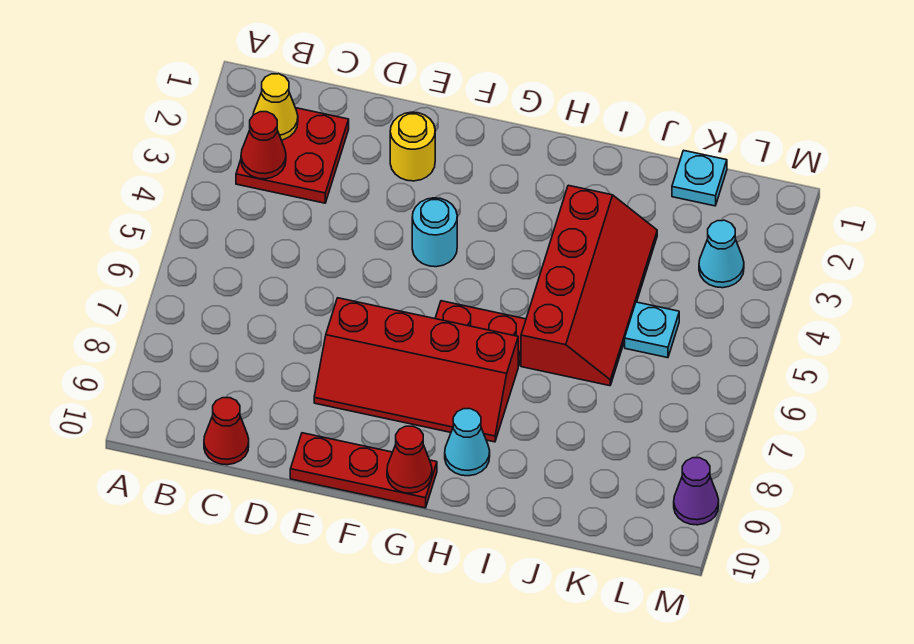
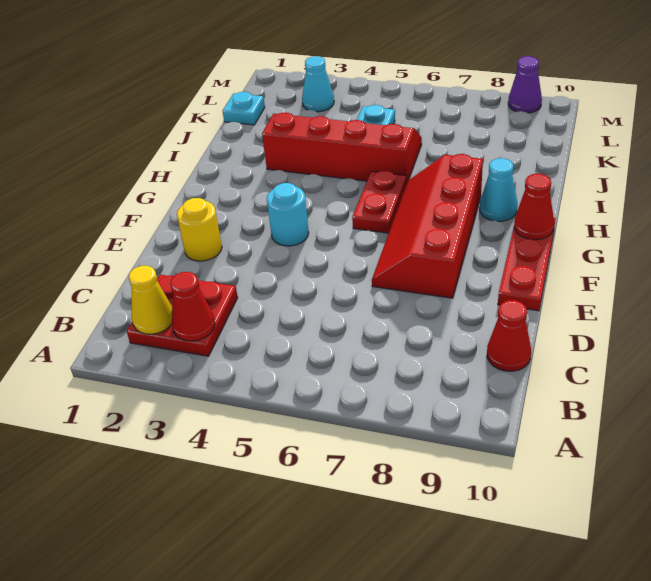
red 2x4 slope [314,298,518,442] -> red 2x4 slope turned to [372,154,483,298]

